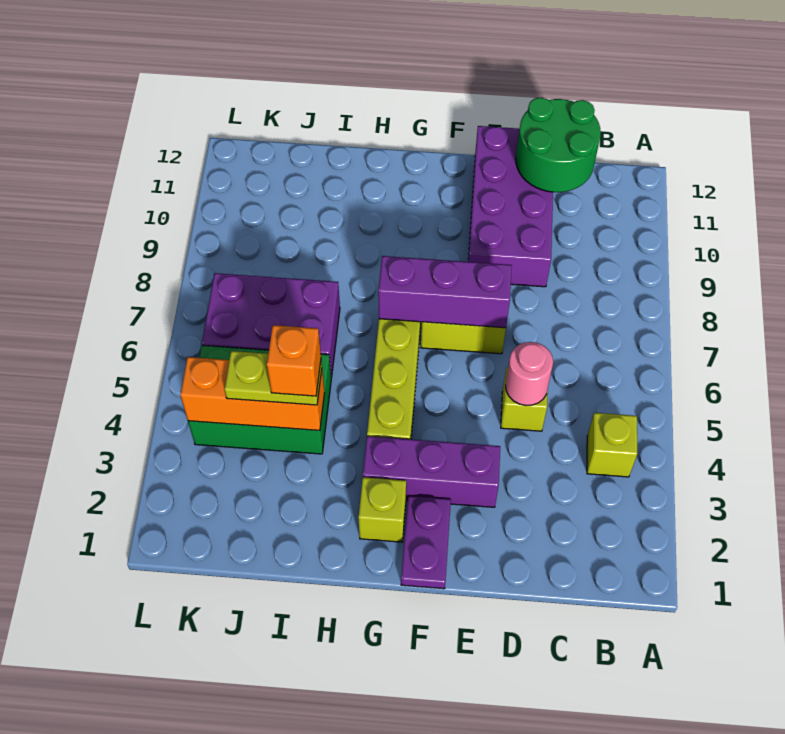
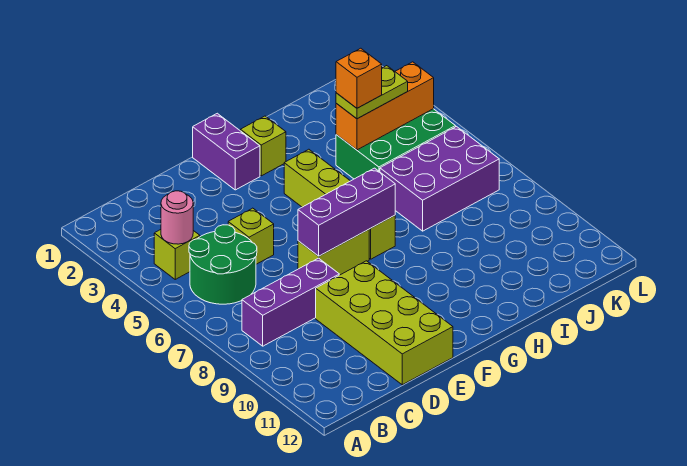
green 2x2 round brick [516,98,601,192] -> green 2x2 round brick moved to [189,225,257,304]
pink 1x1 round brick [505,342,553,406] -> pink 1x1 round brick moved to [161,191,193,244]
purple 2x4 brick [468,126,553,287] -> lime 2x4 brick [316,261,453,385]
purple 1x3 brick [363,436,500,507] -> purple 1x3 brick moved to [242,258,339,346]
purple 1x2 plate [401,496,451,589] -> purple 1x2 brick [193,113,260,190]

